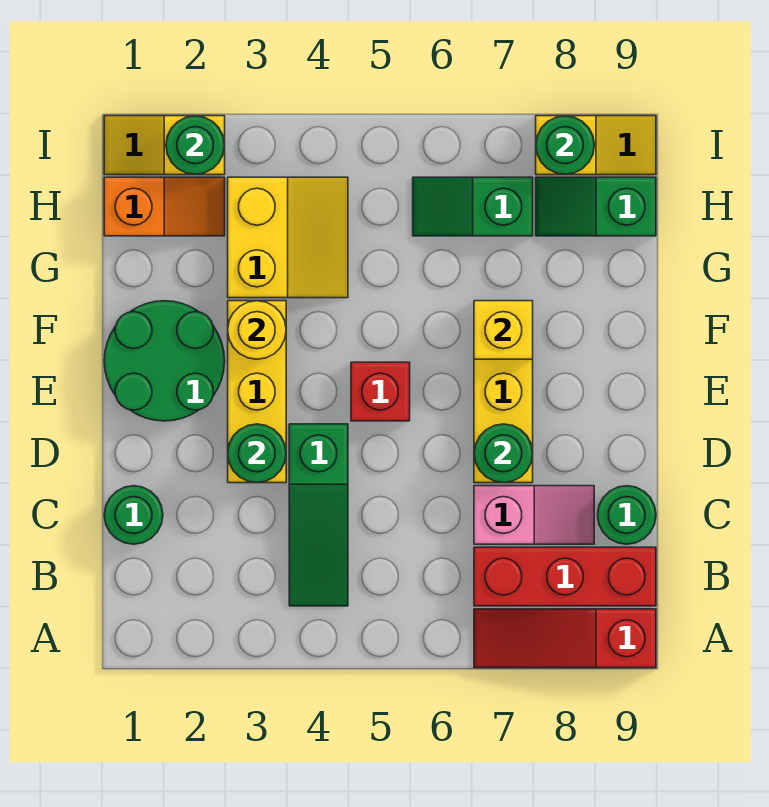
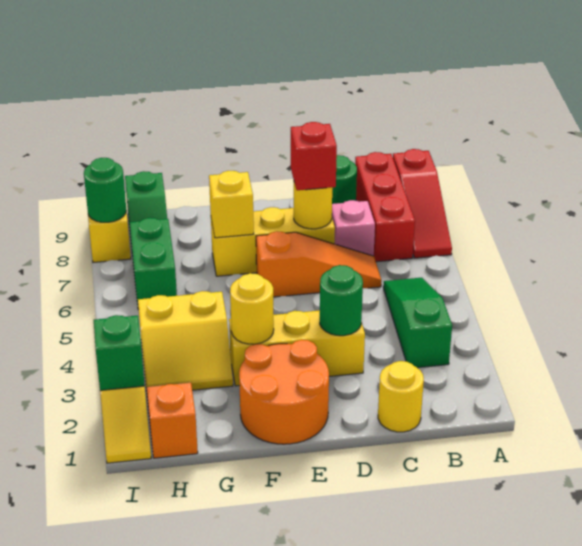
green 1x3 slope [289,424,348,606] -> green 1x3 slope turned to [383,278,452,368]
green 1x1 round brick [104,486,163,544] -> yellow 1x1 round brick [378,361,424,432]
none -> orange 1x3 slope [256,231,381,297]
green 1x1 round brick [474,424,533,483] -> yellow 1x1 round brick [294,183,332,229]
green 2x2 round brick [104,301,225,421] -> orange 2x2 round brick [239,340,329,444]
red 1x1 brick [351,362,410,421] -> red 1x1 brick moved to [291,122,337,190]
yellow 2x2 slope [228,177,348,298] -> yellow 2x2 slope turned to [138,291,233,391]
green 1x2 slope [413,177,533,236] -> green 1x2 brick [130,218,177,310]
green 1x1 round brick [166,116,225,174] -> green 1x1 brick [94,315,145,390]

